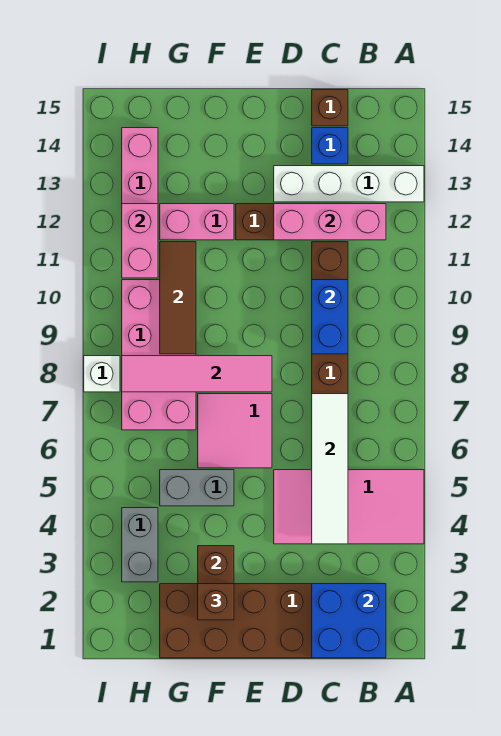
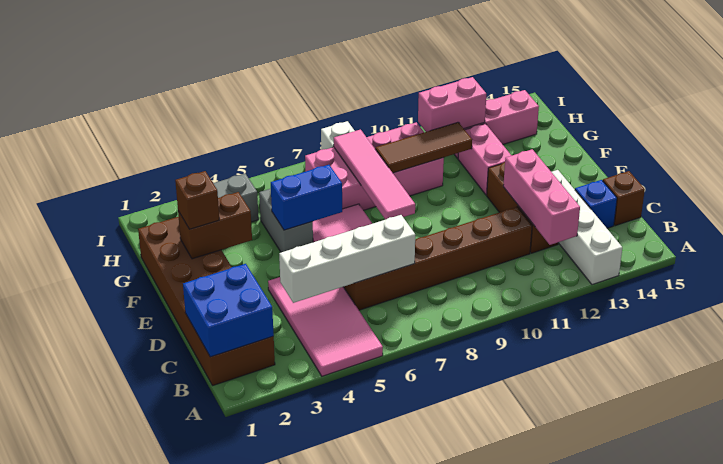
white 1x4 tile [312,394,348,544] -> white 1x4 brick [279,215,415,303]
blue 1x2 brick [312,280,348,354] -> blue 1x2 brick moved to [271,165,342,230]

